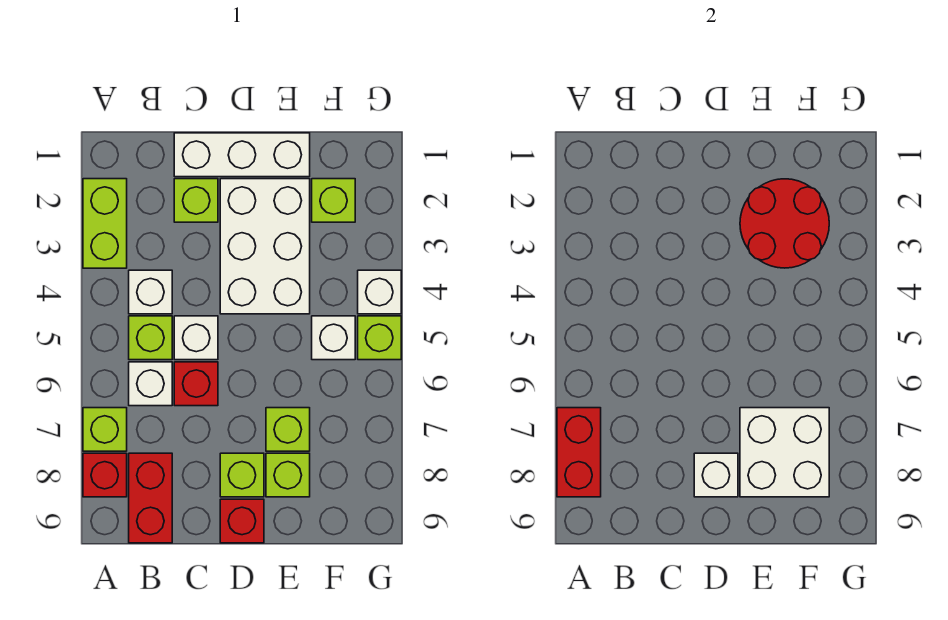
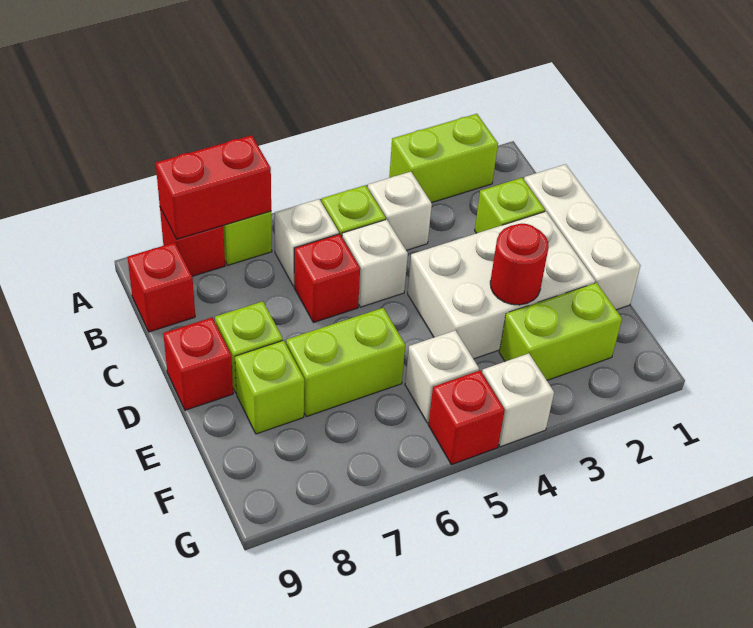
red 1x2 brick [129,453,172,543] -> red 1x1 brick [128,242,195,332]
white 1x1 brick [694,453,738,497] -> none
red 2x2 round brick [740,179,829,268] -> red 1x1 round brick [490,224,549,305]
lime 1x1 brick [266,408,310,451] -> lime 1x2 brick [286,308,405,417]
white 2x2 brick [740,408,829,497] -> none
lime 1x1 brick [312,179,355,222] -> lime 1x2 brick [499,283,622,380]
lime 1x1 brick [358,316,401,360] -> red 1x1 brick [428,370,505,465]

